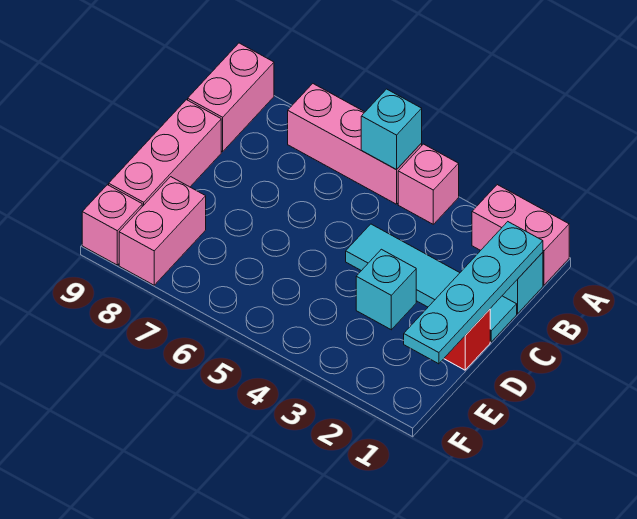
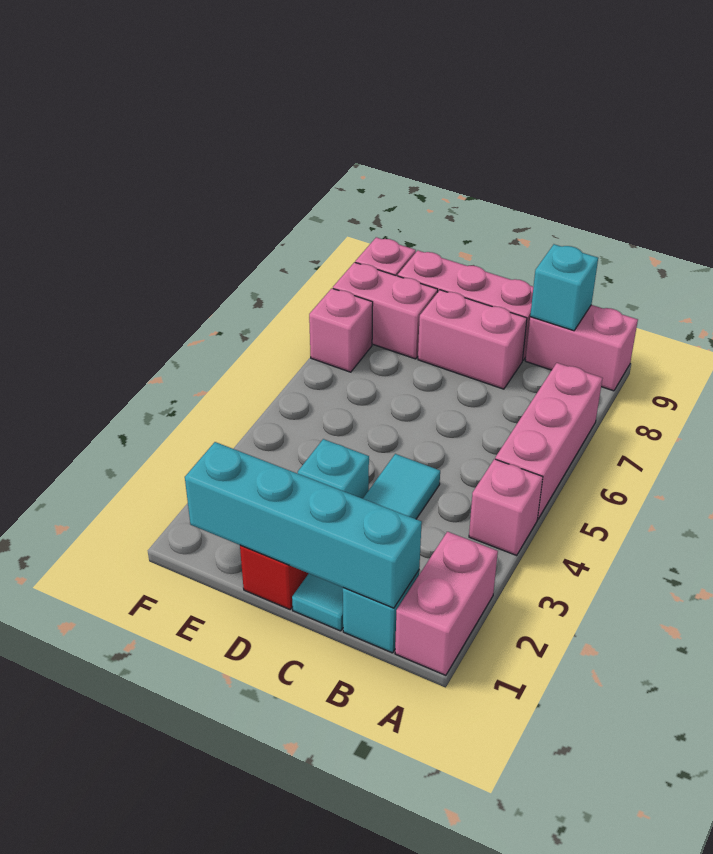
cyan 1x1 brick [361,89,422,170] -> cyan 1x1 brick moved to [530,244,598,331]
cyan 1x4 plate [404,222,543,364] -> cyan 1x4 brick [185,442,422,608]
none -> pink 1x2 brick [418,290,527,389]
none -> pink 1x1 brick [309,288,373,372]

